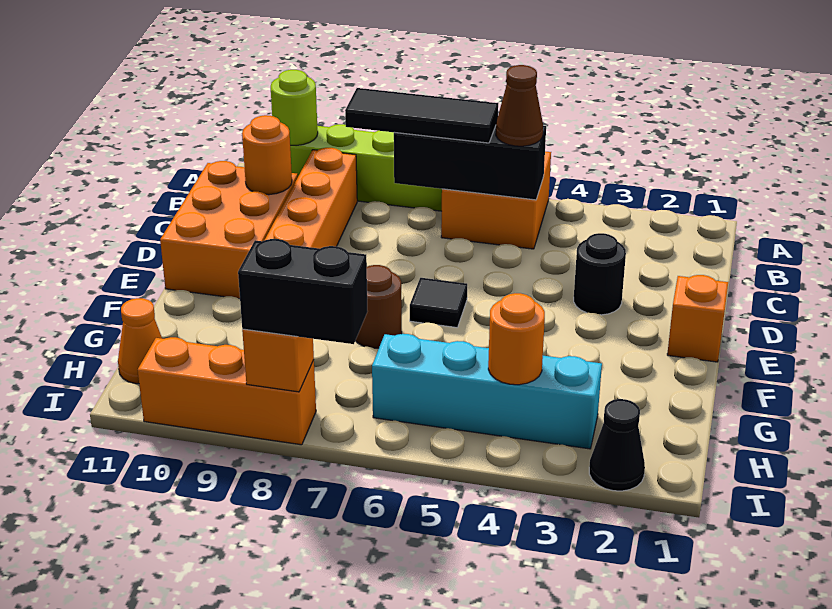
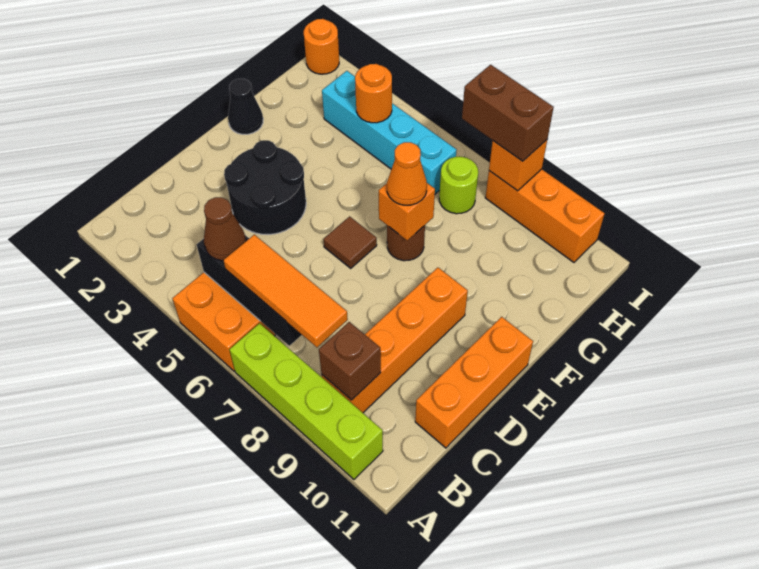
lime 1x1 round brick [271,70,318,145] -> lime 1x1 round brick moved to [439,157,478,214]
black 1x3 tile [345,88,498,143] -> orange 1x3 tile [223,235,348,347]
none -> brown 1x1 brick [319,322,381,400]
orange 2x3 brick [160,161,298,299] -> orange 1x3 brick [415,317,533,448]
orange 1x1 round brick [242,115,292,195] -> orange 1x1 round brick moved to [304,19,339,74]
black 1x1 round brick [574,233,626,315] -> black 2x2 round brick [224,140,306,235]
orange 1x1 brick [667,275,728,362] -> orange 1x1 brick moved to [379,183,435,240]
black 1x1 tile [410,278,467,327] -> brown 1x1 tile [323,216,377,268]
orange 1x1 cone [118,298,162,384] -> orange 1x1 cone moved to [387,142,427,205]
black 1x1 cone [589,399,645,491] -> black 1x1 cone moved to [228,79,263,134]
black 1x2 brick [238,239,368,344] -> brown 1x2 brick [462,65,554,161]

